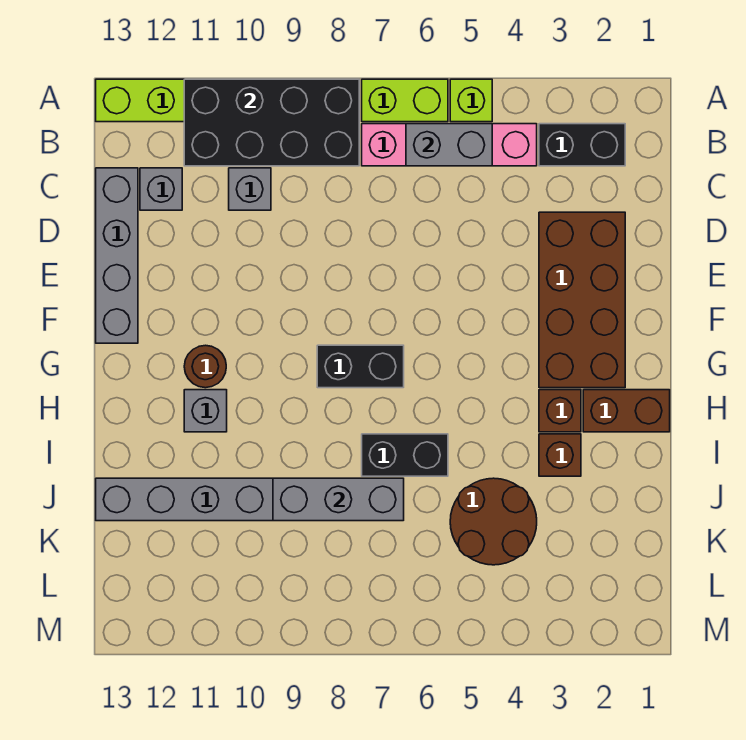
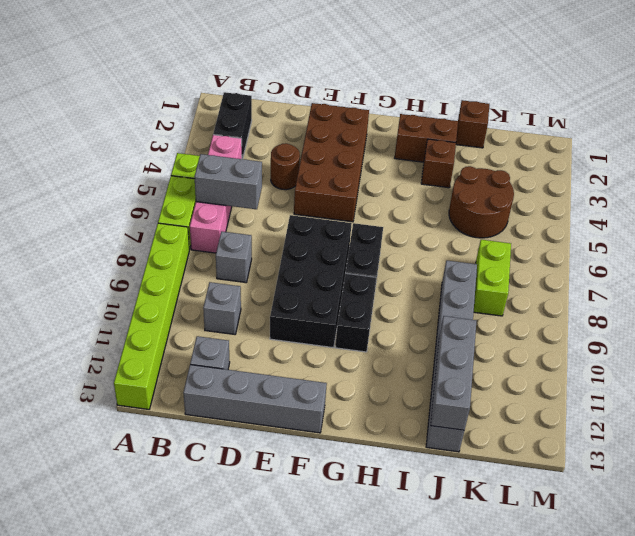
black 2x4 brick [184,79,359,166] -> black 2x4 brick moved to [270,215,352,348]
grey 1x2 brick [406,124,492,166] -> grey 1x2 brick turned to [195,154,262,209]
brown 2x4 brick [539,212,625,388] -> brown 2x4 brick turned to [294,103,369,222]
brown 1x1 round brick [184,345,226,388] -> brown 1x1 round brick moved to [271,143,300,190]
brown 1x2 brick [583,390,670,432] -> brown 1x2 brick turned to [395,114,458,162]
brown 1x1 brick [539,390,581,432] -> brown 1x1 brick moved to [456,100,489,148]
grey 1x1 brick [184,390,227,432] -> grey 1x1 brick moved to [216,231,252,283]
black 1x2 brick [362,434,448,476] -> black 1x2 brick moved to [335,273,377,352]
grey 1x3 brick [273,478,404,521] -> grey 1x3 brick moved to [431,316,476,430]
none -> lime 1x2 brick [474,240,511,316]

